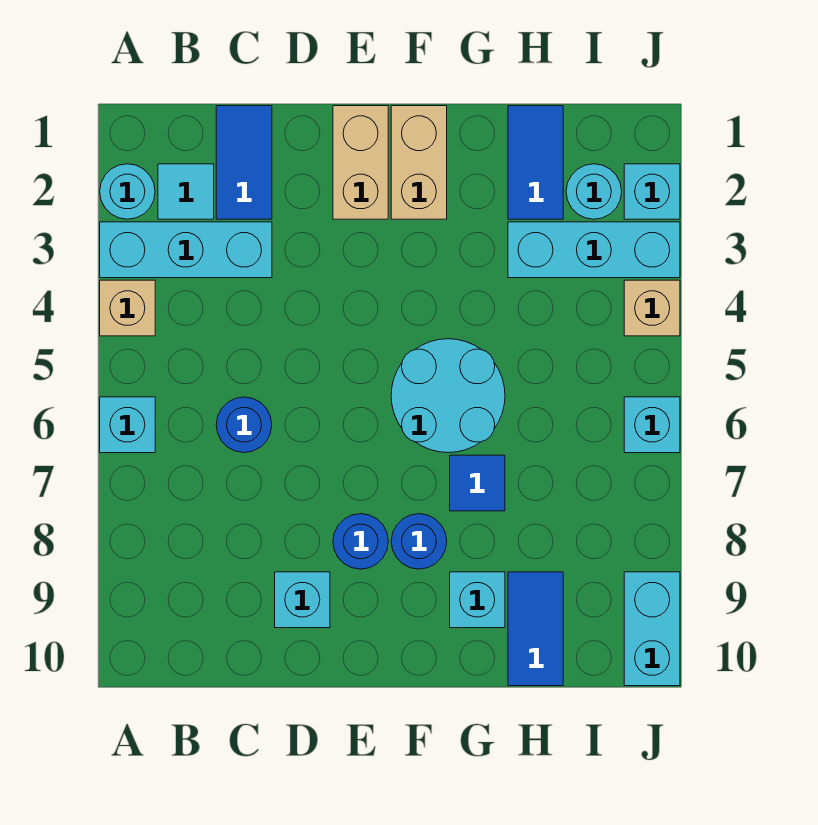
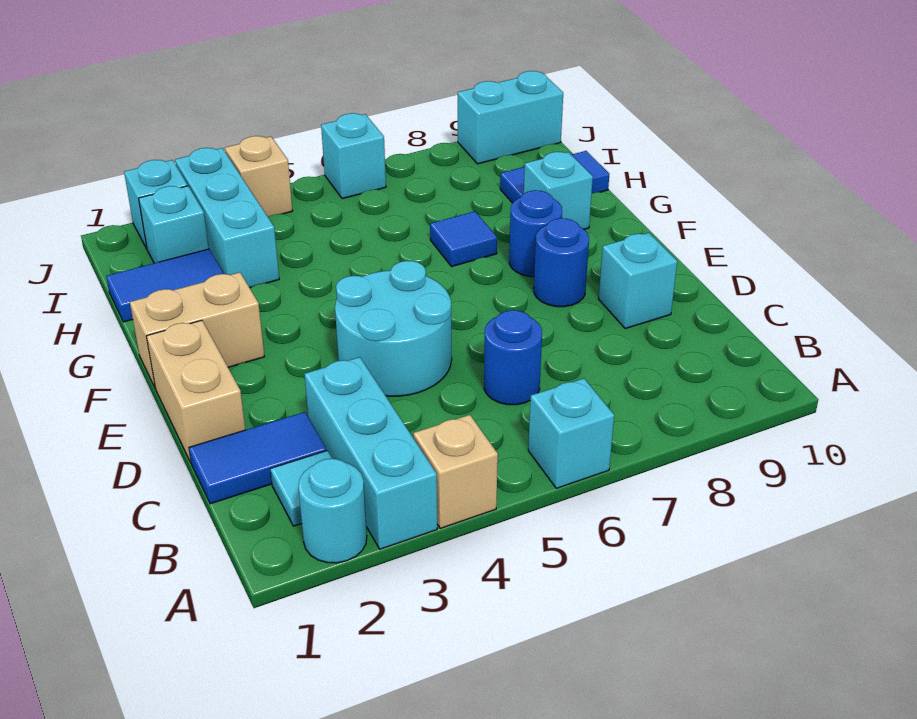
tan 1x2 brick [333,106,388,219] -> tan 1x2 brick turned to [146,320,245,462]
cyan 2x2 round brick [391,339,505,453] -> cyan 2x2 round brick moved to [335,261,452,396]
cyan 1x1 round brick [566,164,622,219] -> cyan 1x1 brick [139,186,209,263]

